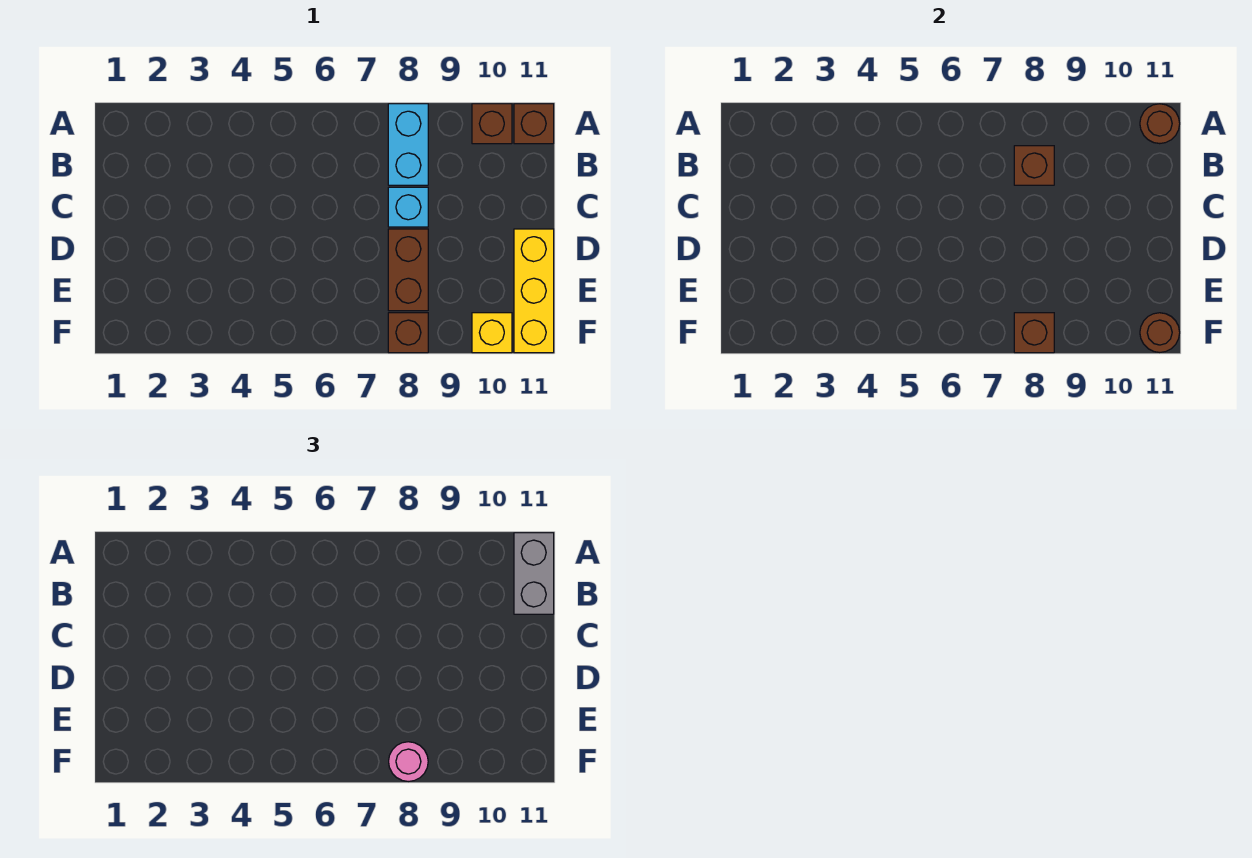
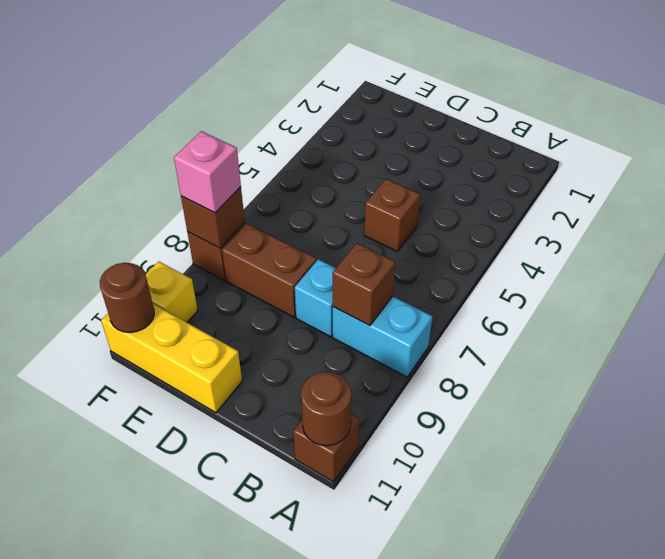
brown 1x1 brick [472,104,512,144] -> brown 1x1 brick moved to [364,179,420,252]
grey 1x2 brick [514,533,554,614] -> none
pink 1x1 round brick [389,742,428,781] -> pink 1x1 brick [174,131,241,213]

